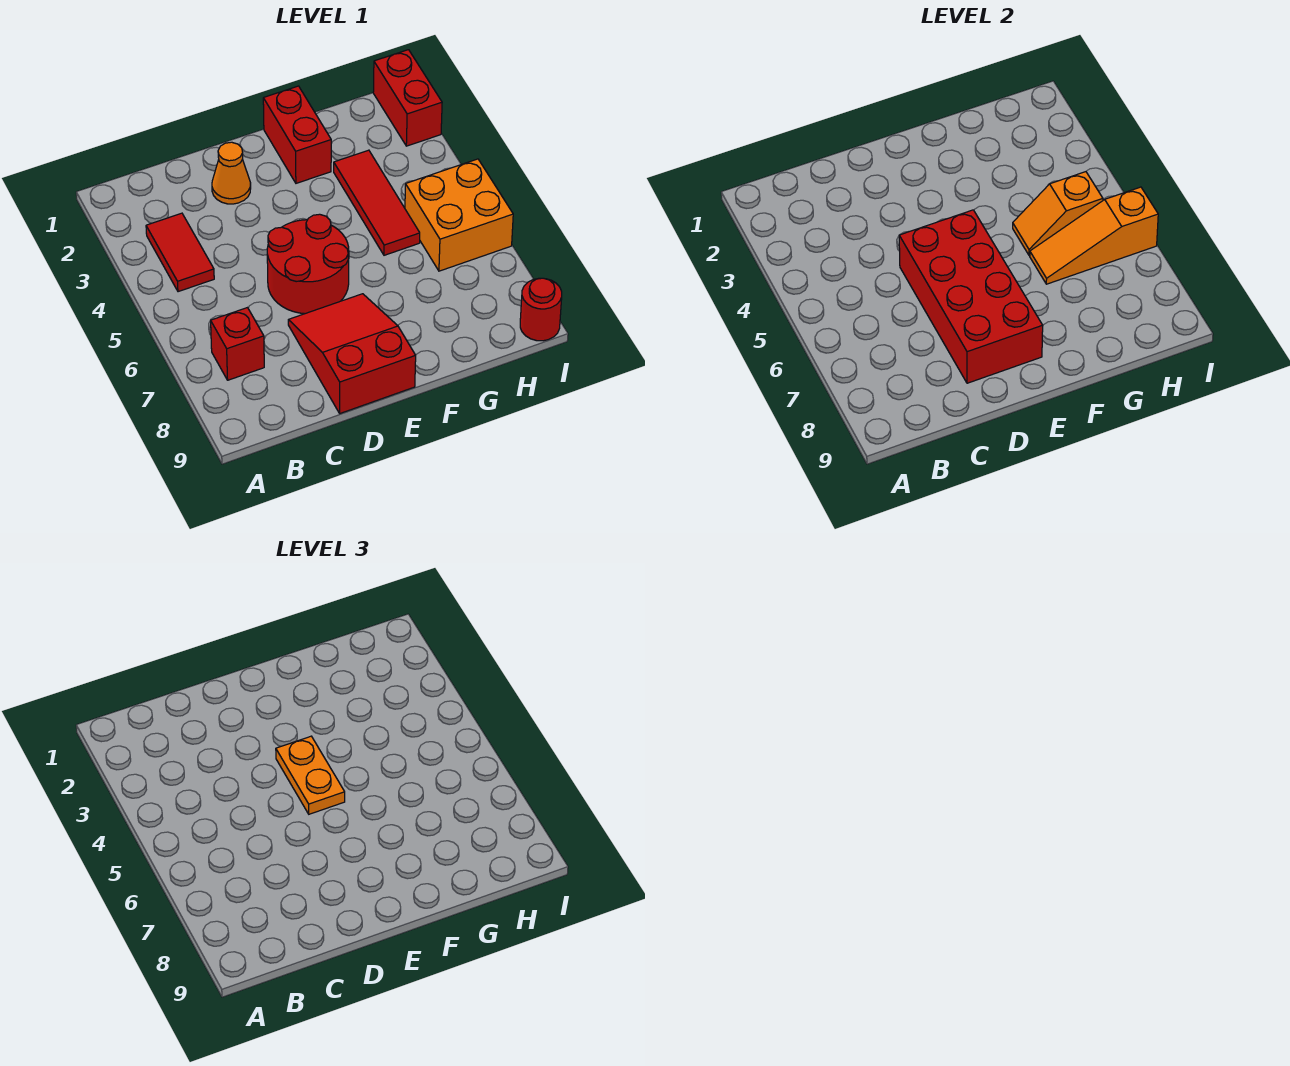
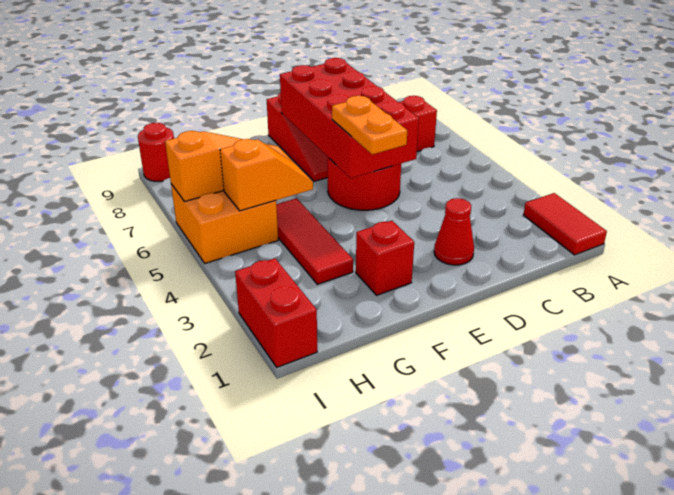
red 1x2 tile [146,213,214,292] -> red 1x2 tile moved to [523,193,607,255]
orange 1x1 cone [212,142,251,204] -> red 1x1 cone [434,198,474,265]
red 1x2 brick [263,86,331,183] -> red 1x1 brick [356,221,414,295]

